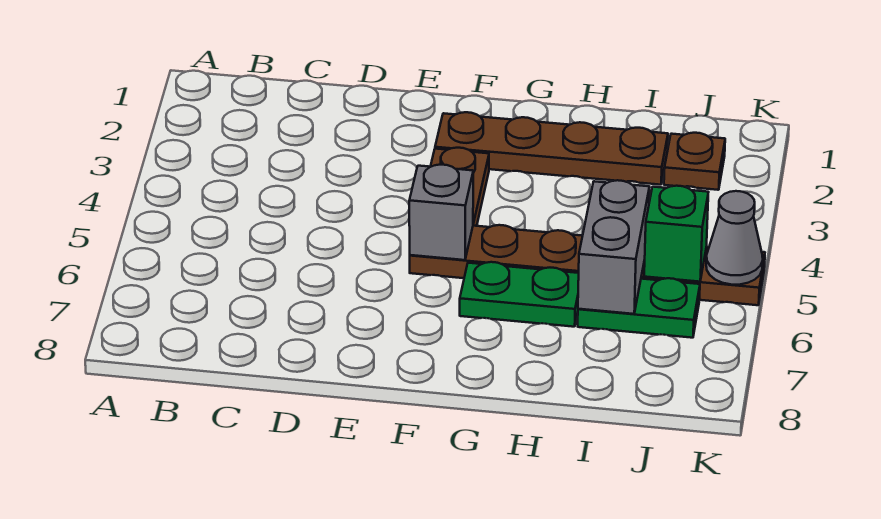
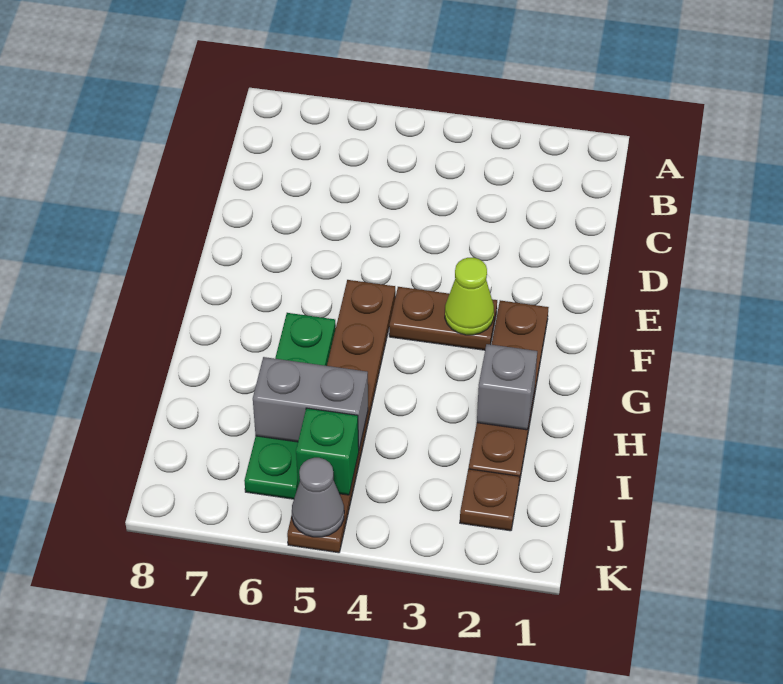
none -> lime 1x1 cone [445,258,494,335]
grey 1x1 brick [409,165,473,260] -> grey 1x1 brick moved to [477,344,537,430]

